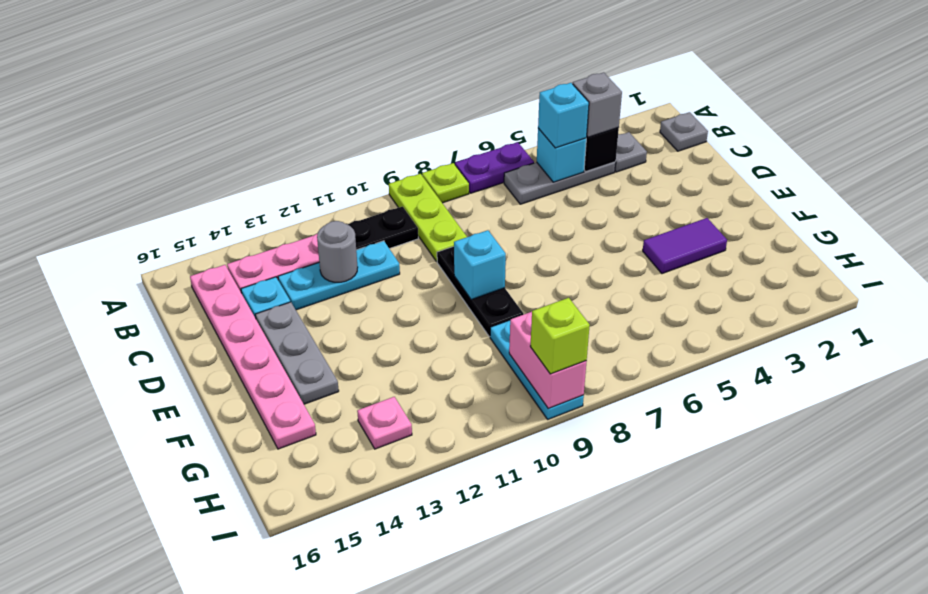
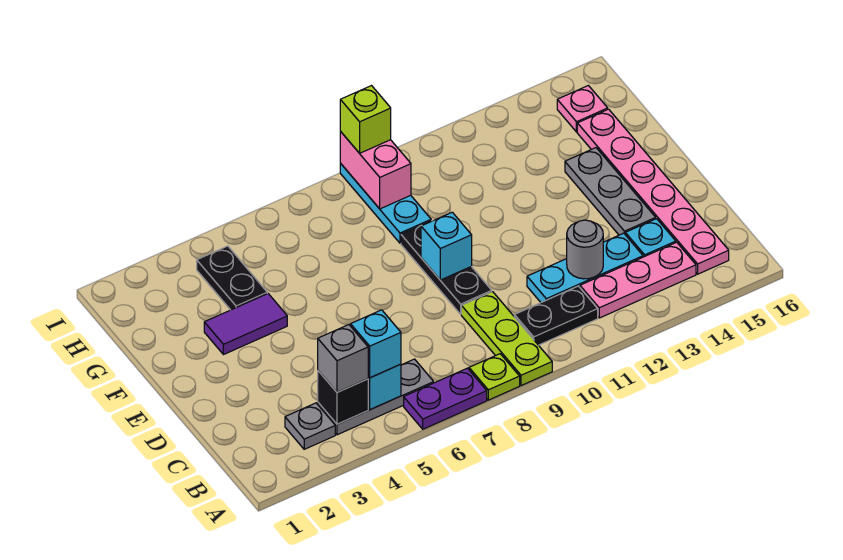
grey 1x1 plate [660,112,708,151] -> none
none -> black 1x2 plate [197,246,267,310]
pink 1x1 plate [357,397,412,449] -> pink 1x1 plate moved to [557,86,608,132]

